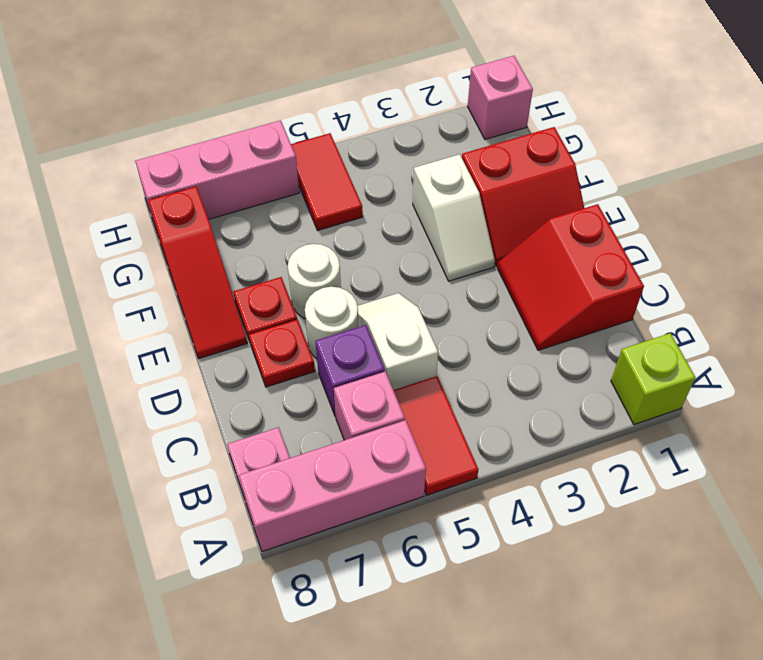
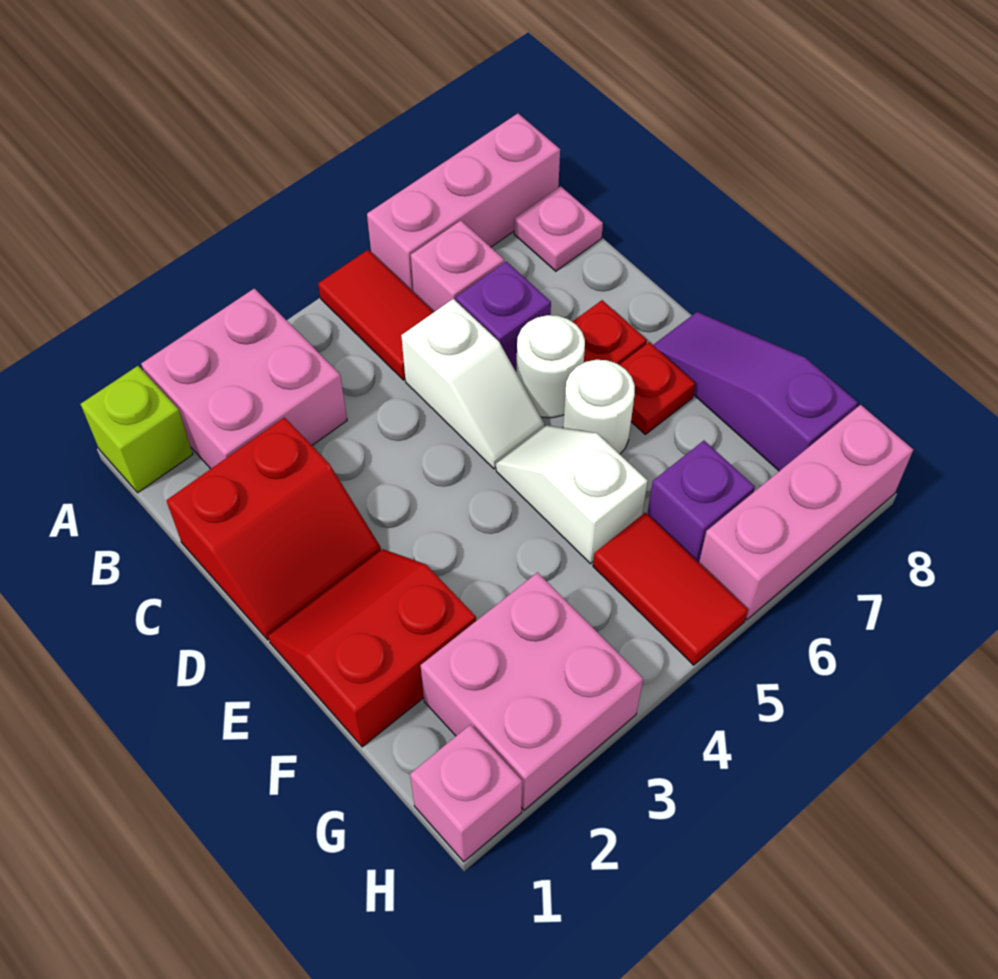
none -> pink 2x2 brick [141,288,347,469]
red 2x2 slope [497,204,644,350] -> red 2x2 slope turned to [166,417,381,640]
white 1x2 slope [413,154,495,281] -> white 1x2 slope moved to [496,425,648,564]
red 1x3 slope [148,186,247,359] -> purple 1x3 slope [653,312,858,471]
none -> pink 2x2 brick [421,573,643,810]
none -> purple 1x1 brick [647,441,755,563]

